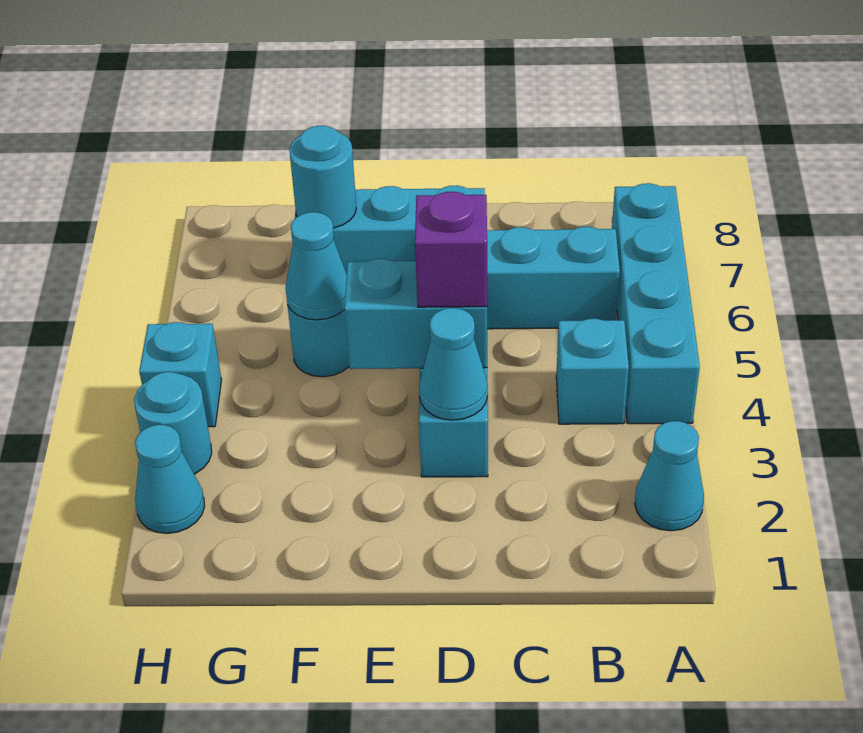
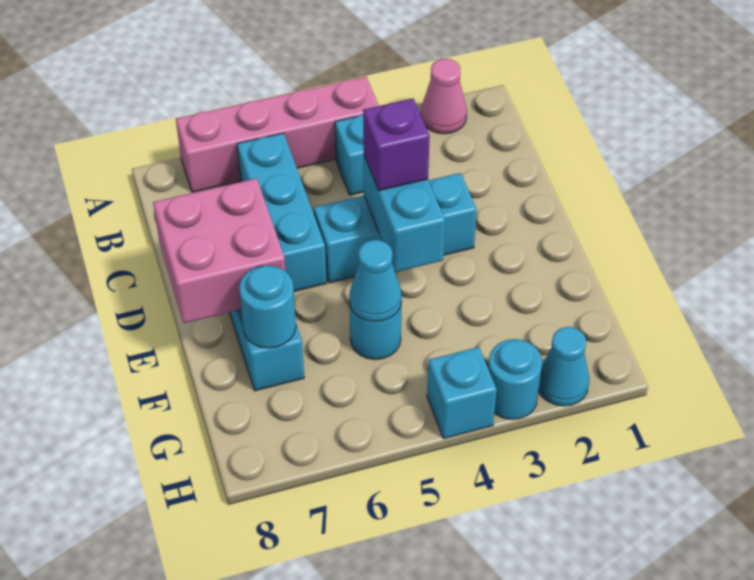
cyan 1x1 cone [635,421,704,531] -> pink 1x1 cone [421,59,467,134]
cyan 1x4 brick [612,183,700,424] -> pink 1x4 brick [176,77,379,192]
cyan 1x1 cone [419,308,488,420] -> none
none -> pink 2x2 brick [153,178,286,323]

